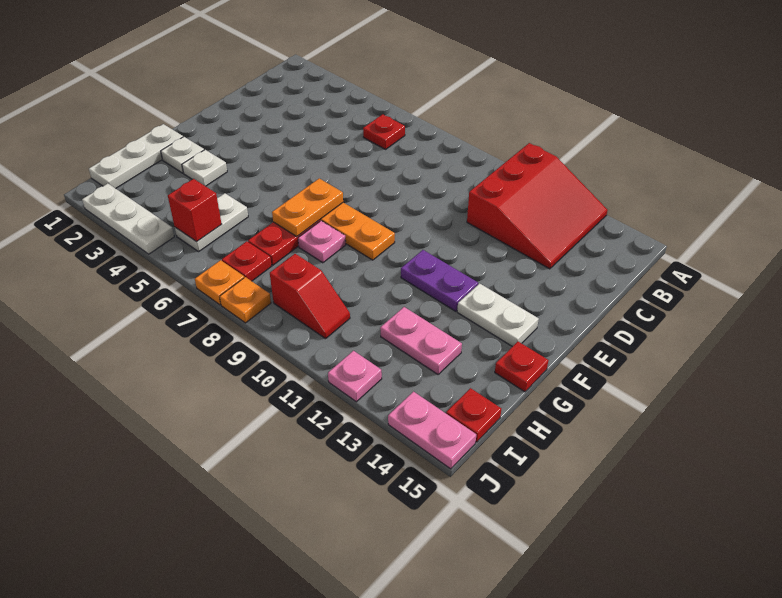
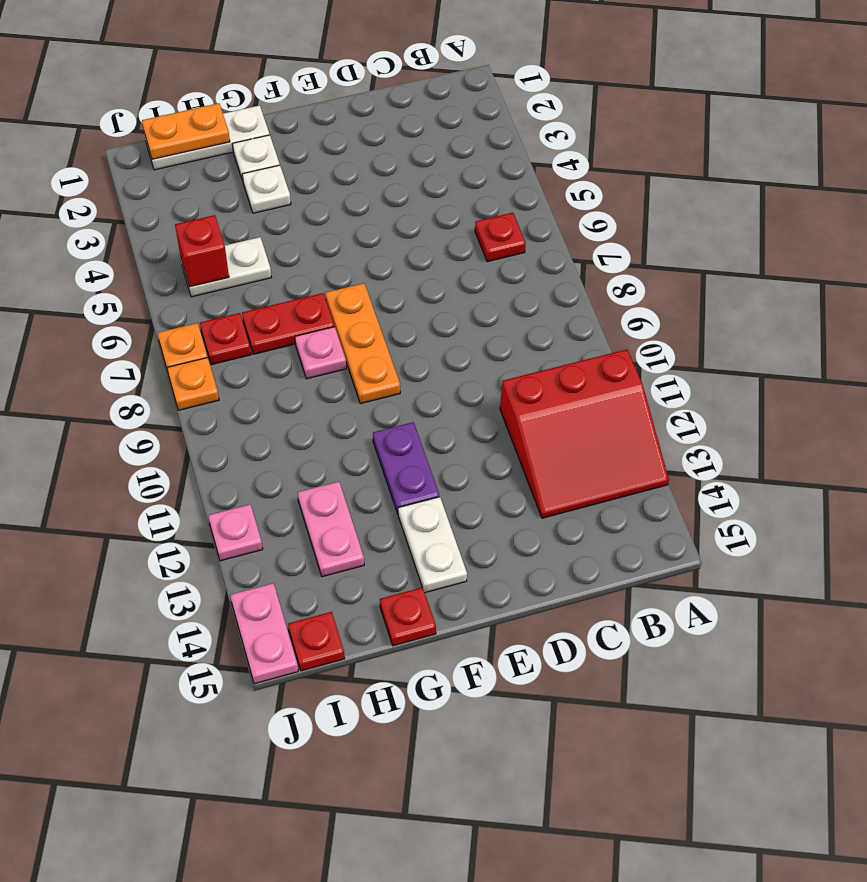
orange 1x2 plate [272,178,343,236] -> orange 1x2 plate moved to [142,103,230,159]
red 1x2 slope [270,254,350,339] -> none
white 1x3 plate [82,184,174,254] -> none

